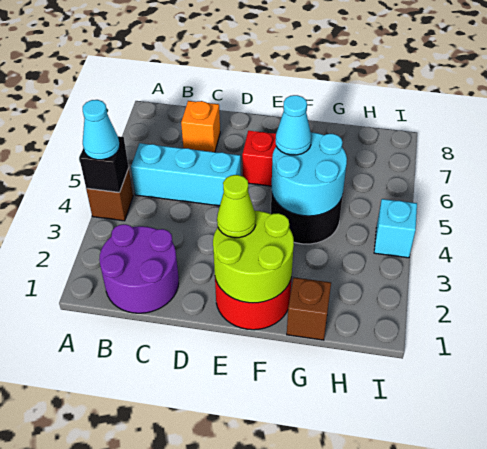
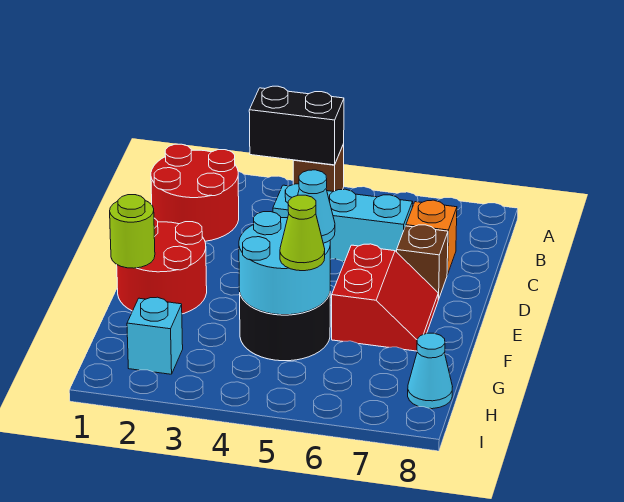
black 1x1 brick [79,136,129,192] -> black 1x2 brick [249,86,344,165]
cyan 1x1 cone [83,100,120,160] -> cyan 1x1 cone moved to [408,333,453,409]
purple 2x2 round brick [99,224,179,313] -> red 2x2 round brick [151,144,239,241]
cyan 1x3 brick [131,143,241,206] -> cyan 1x3 brick turned to [273,184,413,262]
lime 2x2 round brick [213,211,294,303] -> lime 1x1 round brick [110,195,155,268]
lime 1x1 cone [217,175,256,238] -> lime 1x1 cone moved to [280,195,325,271]
brown 1x1 brick [287,277,331,340] -> brown 1x1 brick moved to [397,225,448,300]
cyan 1x1 brick [374,199,417,258] -> cyan 1x1 brick moved to [127,297,183,374]

